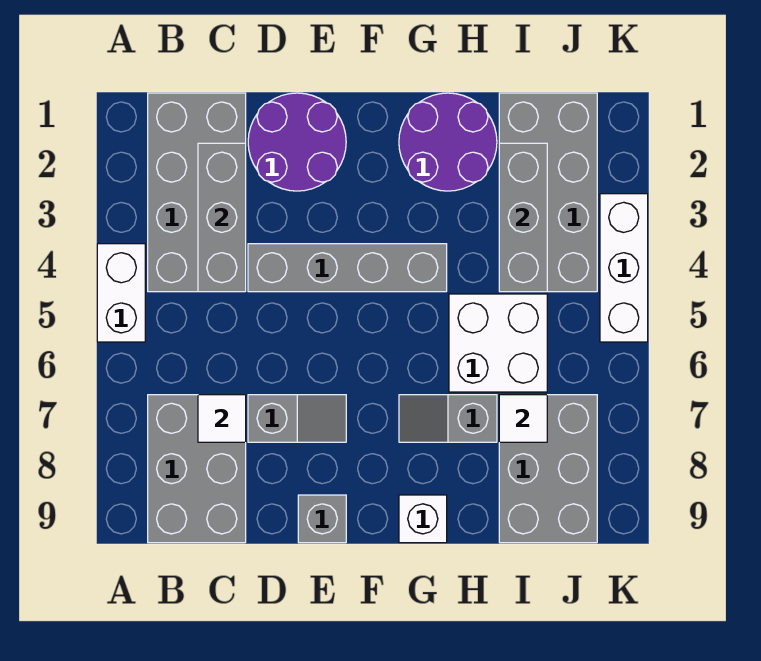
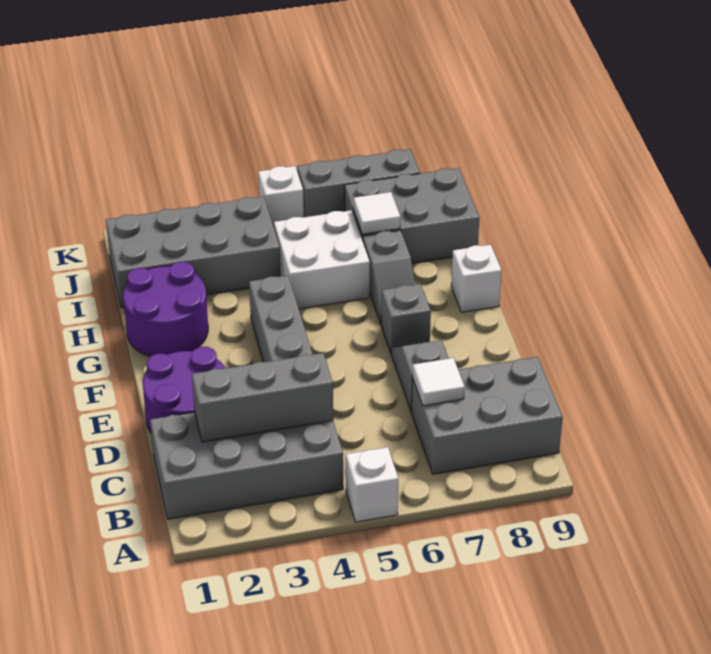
white 1x2 brick [97,244,145,342] -> white 1x1 brick [346,447,398,522]
grey 1x1 brick [298,495,346,543] -> grey 1x1 brick moved to [381,284,431,353]
grey 1x3 brick [499,143,547,292] -> grey 1x3 brick moved to [297,149,420,217]
white 1x3 brick [600,194,648,342] -> white 1x1 brick [258,166,304,227]

